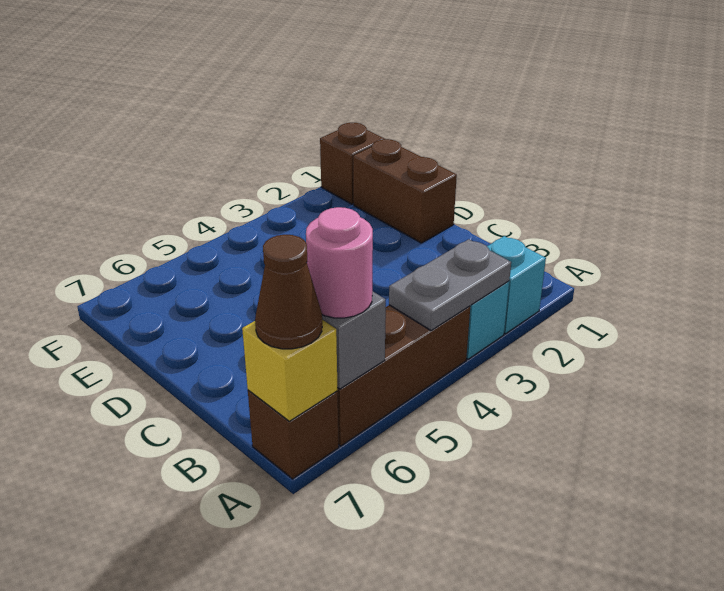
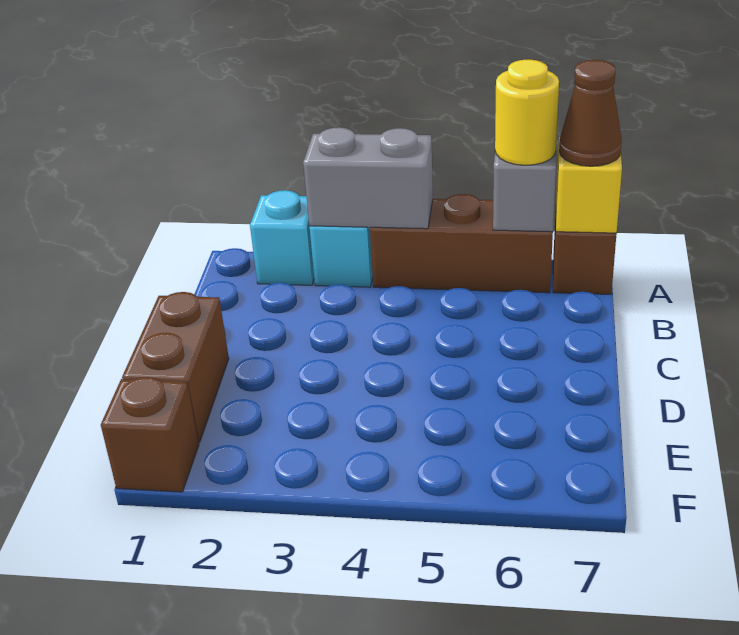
grey 1x2 plate [389,239,511,331] -> grey 1x2 brick [303,127,433,229]
pink 1x1 round brick [306,207,373,318] -> yellow 1x1 round brick [495,59,559,165]

